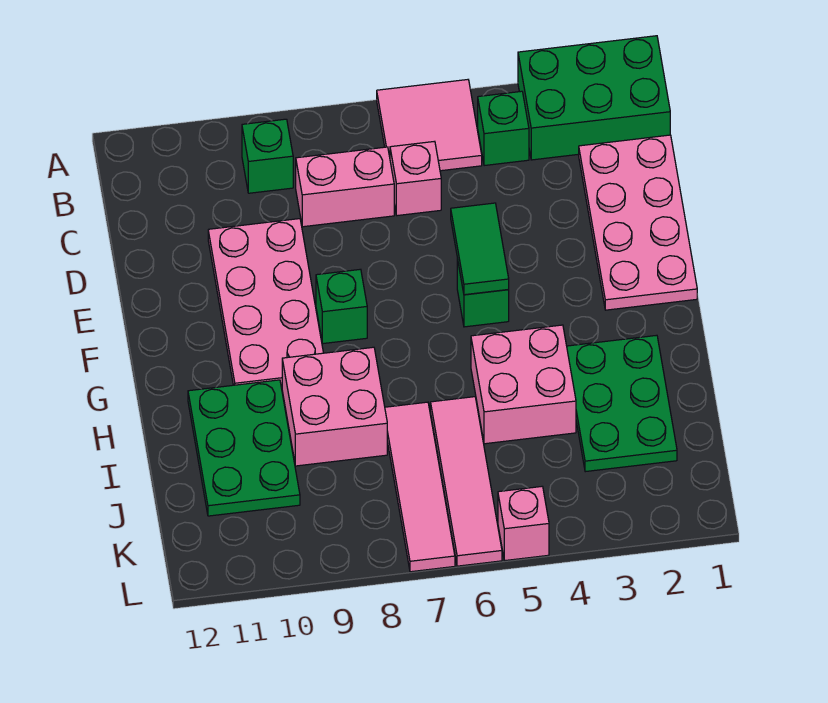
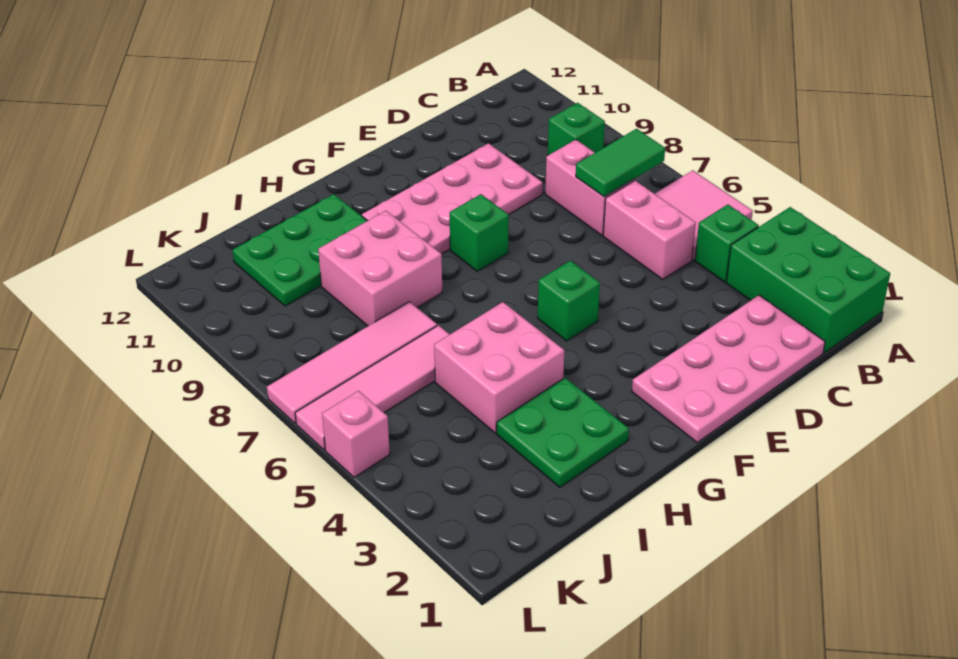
pink 1x1 brick [390,141,441,216] -> pink 1x2 brick [603,181,696,279]
green 1x2 tile [451,203,509,295] -> green 1x2 tile moved to [576,129,665,197]
green 2x3 plate [567,335,677,472] -> green 2x2 plate [497,378,629,487]

